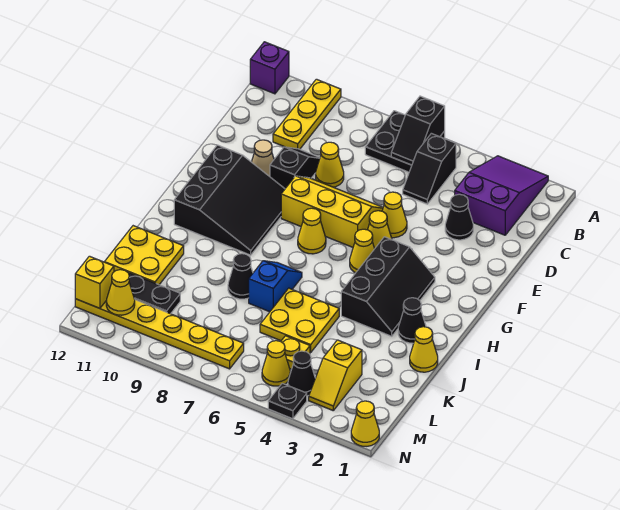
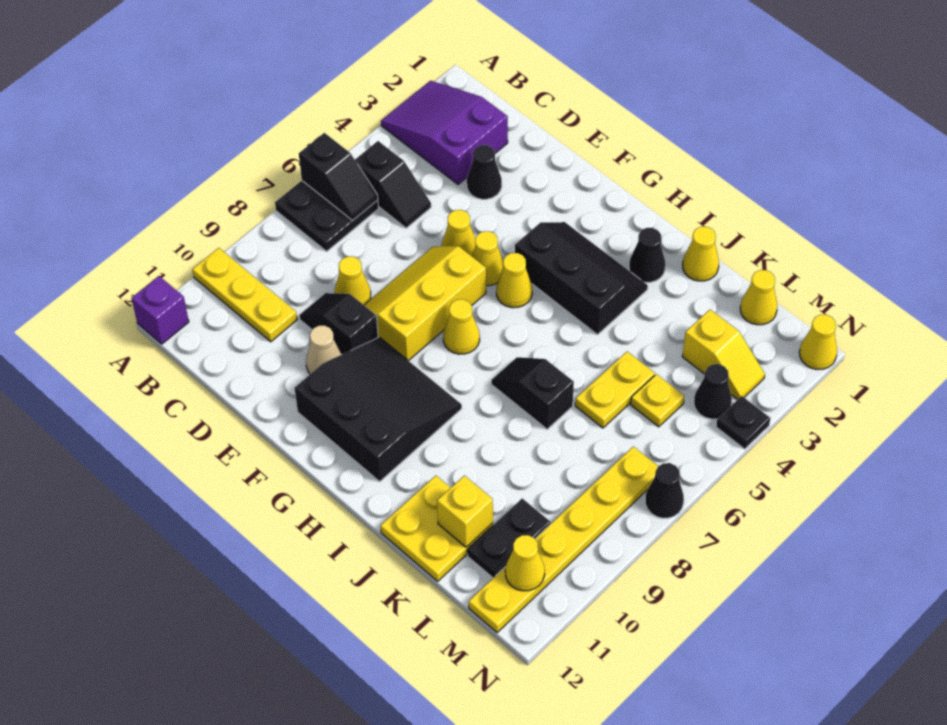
blue 1x2 slope [249,261,302,312] -> black 1x2 slope [491,357,574,429]
yellow 2x2 plate [260,288,339,353] -> yellow 1x2 plate [575,352,655,428]
black 1x1 cone [228,254,253,299] -> black 1x1 cone moved to [645,463,684,518]
yellow 1x1 cone [262,341,290,386] -> yellow 1x1 cone moved to [740,270,777,325]
yellow 1x1 brick [75,256,114,308] -> yellow 1x1 brick moved to [437,476,493,547]

